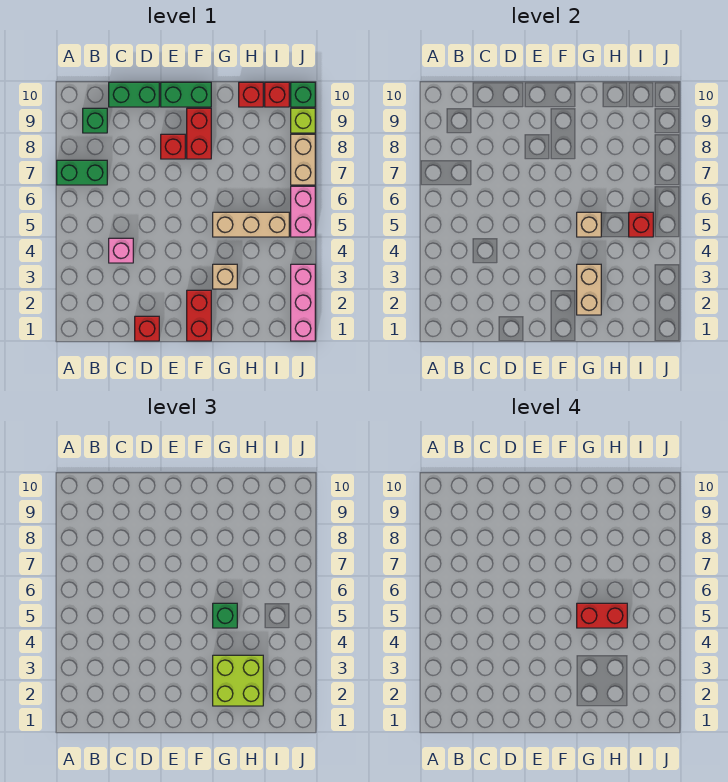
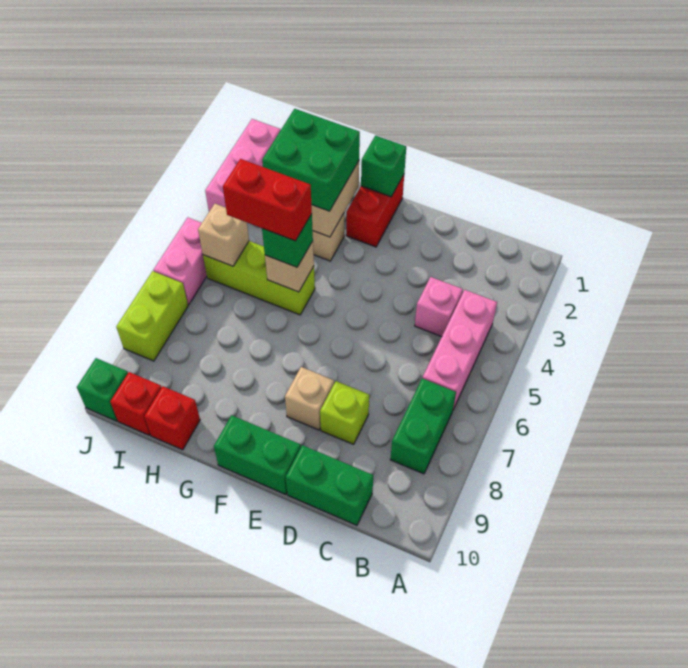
green 1x2 brick [57,160,107,185] -> green 1x2 brick turned to [390,378,456,474]
none -> pink 1x3 brick [423,290,497,409]
green 1x1 brick [83,108,107,133] -> green 1x1 brick moved to [361,136,406,197]
red 1x1 brick [135,316,159,341] -> none
red 1x1 brick [161,134,185,159] -> tan 1x1 brick [285,367,334,430]
red 1x2 brick [187,108,211,159] -> none
lime 2x2 brick [213,655,263,706] -> green 2x2 brick [262,109,360,211]
tan 1x3 brick [213,212,289,237] -> lime 1x3 brick [203,241,315,315]
red 1x1 brick [629,212,653,237] -> tan 1x1 brick [198,204,249,266]
tan 1x2 brick [291,134,315,185] -> lime 1x2 brick [116,271,188,361]
lime 1x1 brick [291,108,315,133] -> lime 1x1 brick moved to [320,381,369,444]

